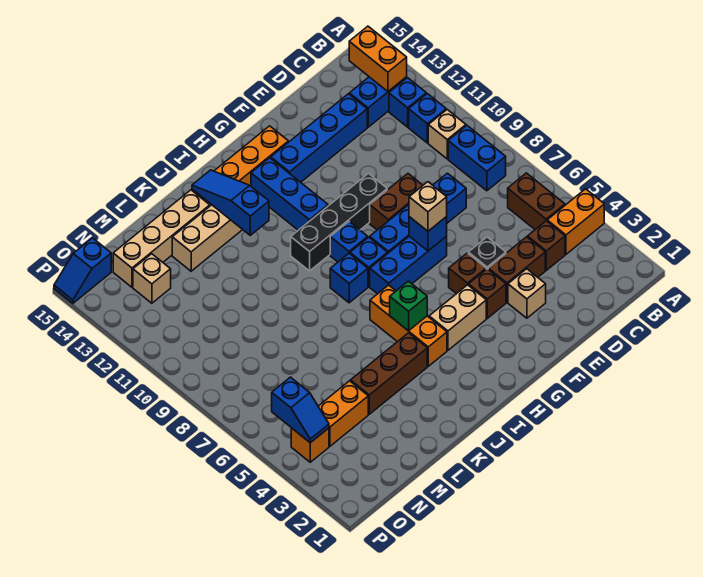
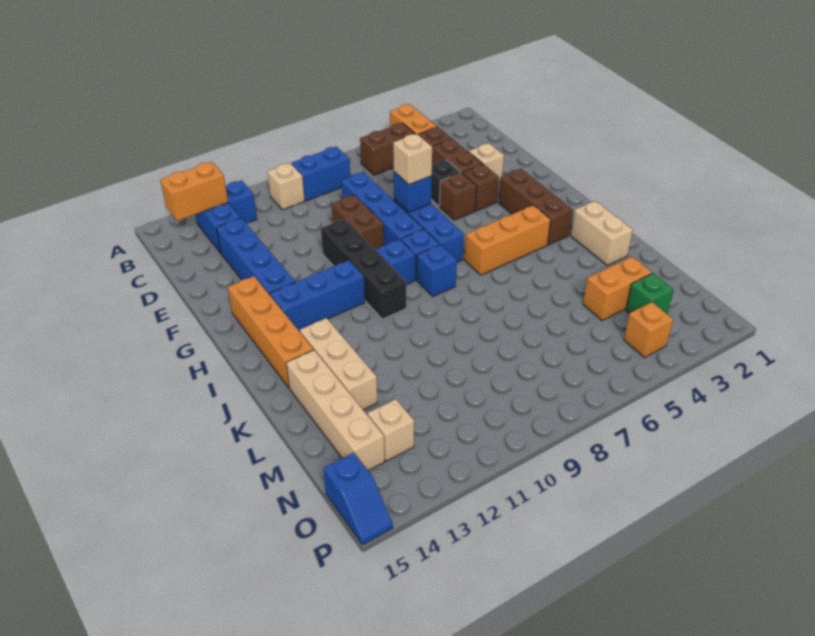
blue 1x1 brick [409,94,446,143] -> none
tan 1x2 brick [429,285,486,350] -> tan 1x2 brick moved to [571,201,633,265]
green 1x1 brick [390,281,427,331] -> green 1x1 brick moved to [626,273,674,314]
brown 1x3 brick [351,333,427,414] -> brown 1x3 brick moved to [499,169,573,245]
blue 1x3 slope [192,170,269,235] -> none
orange 1x2 brick [318,381,368,446] -> orange 1x2 brick turned to [583,257,652,321]
blue 1x2 slope [272,377,329,443] -> none

